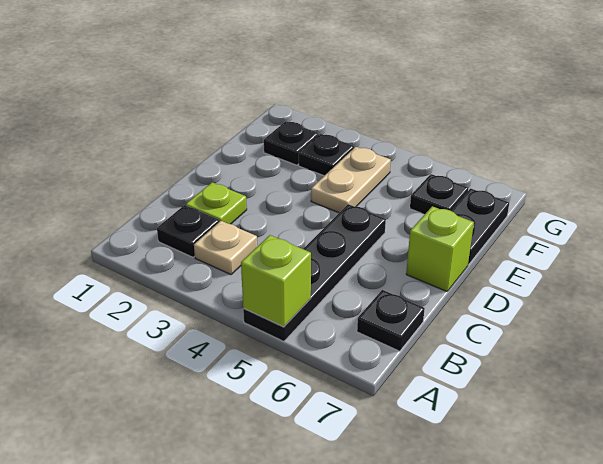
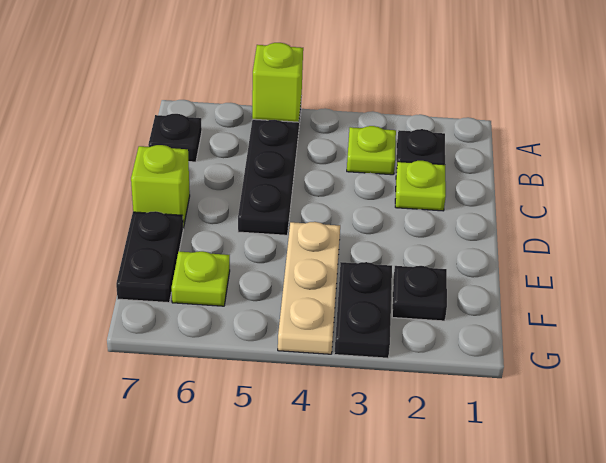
tan 1x1 plate [194,221,257,275] -> lime 1x1 plate [347,126,396,175]
tan 1x2 plate [311,147,391,213] -> tan 1x3 plate [278,222,340,354]
black 1x1 plate [299,134,354,176] -> black 1x2 plate [334,262,392,358]
black 1x1 plate [410,174,468,214] -> lime 1x1 plate [172,251,230,306]

